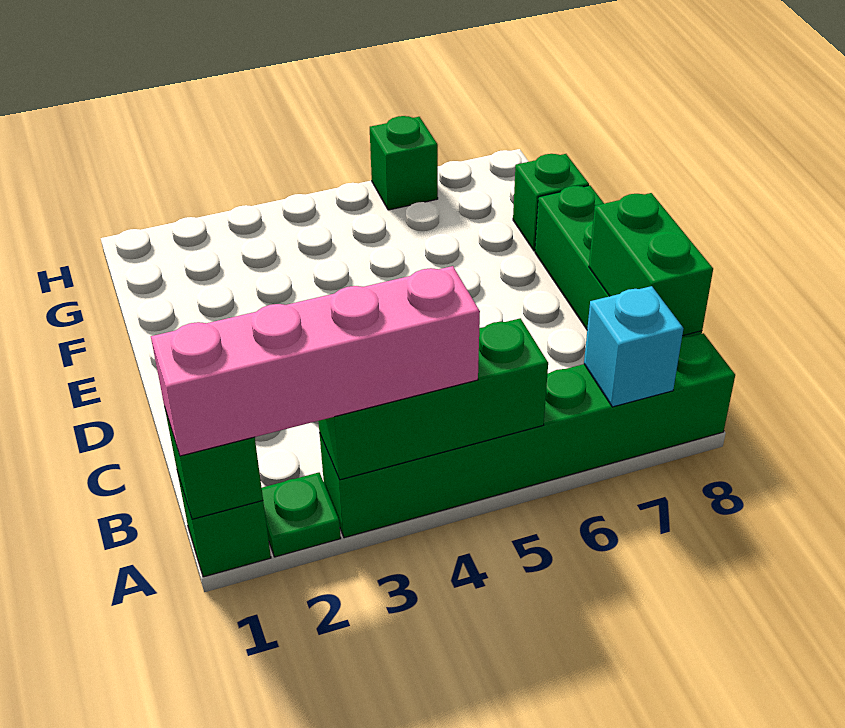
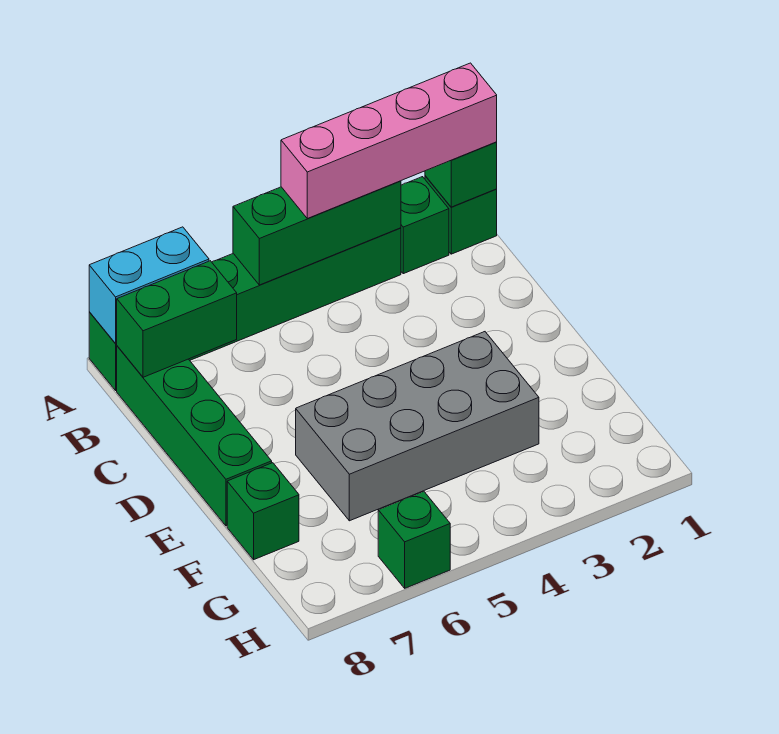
green 1x1 plate [262,473,341,557] -> green 1x1 brick [401,177,449,274]
cyan 1x1 brick [584,286,683,407] -> cyan 1x2 brick [89,227,209,344]
green 1x2 brick [589,193,713,336] -> green 1x2 brick turned to [117,261,237,377]
none -> grey 2x4 brick [296,332,539,521]

